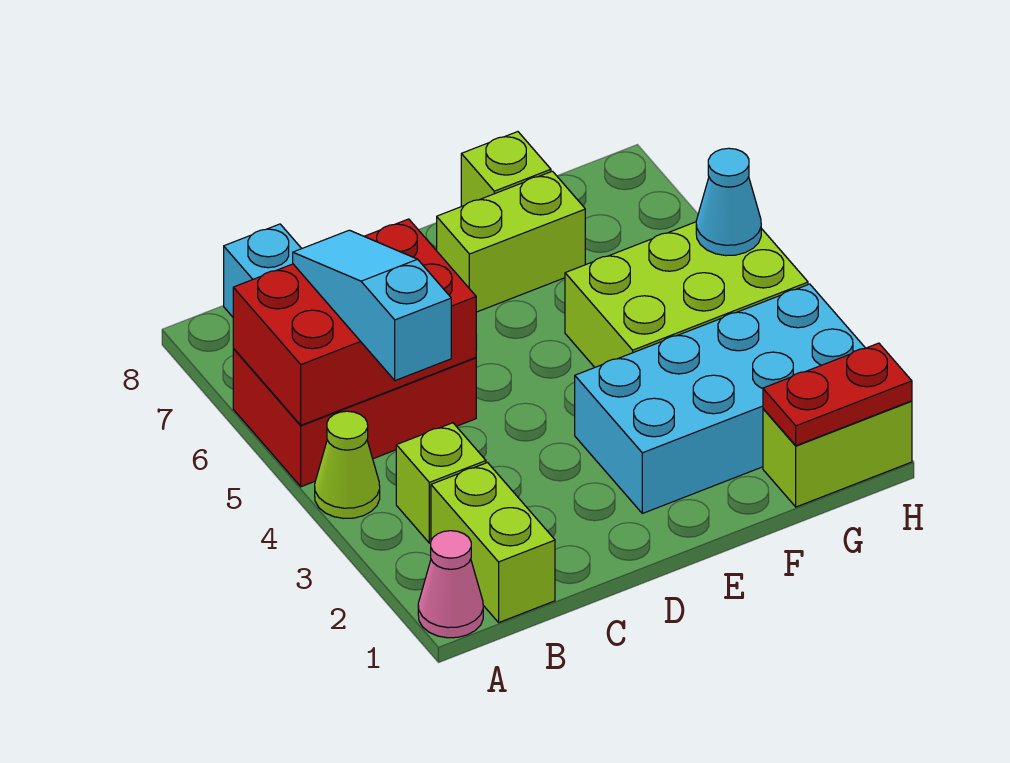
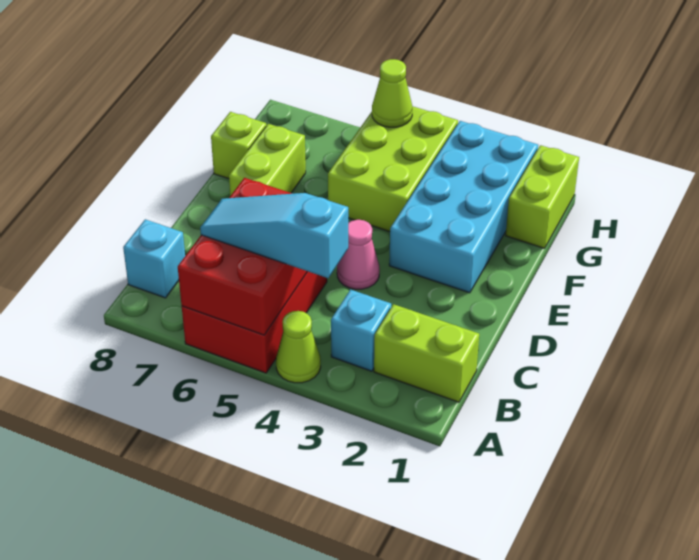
pink 1x1 cone [418,531,483,638] -> pink 1x1 cone moved to [337,220,380,289]
lime 1x1 brick [396,423,486,543] -> cyan 1x1 brick [331,290,391,371]
red 1x2 plate [763,343,912,446] -> none
cyan 1x1 cone [696,148,761,256] -> lime 1x1 cone [372,59,412,127]

